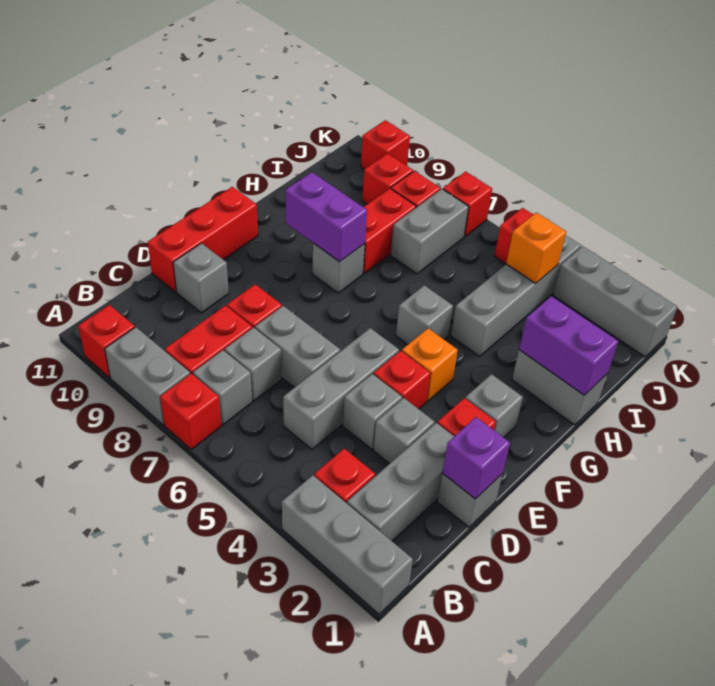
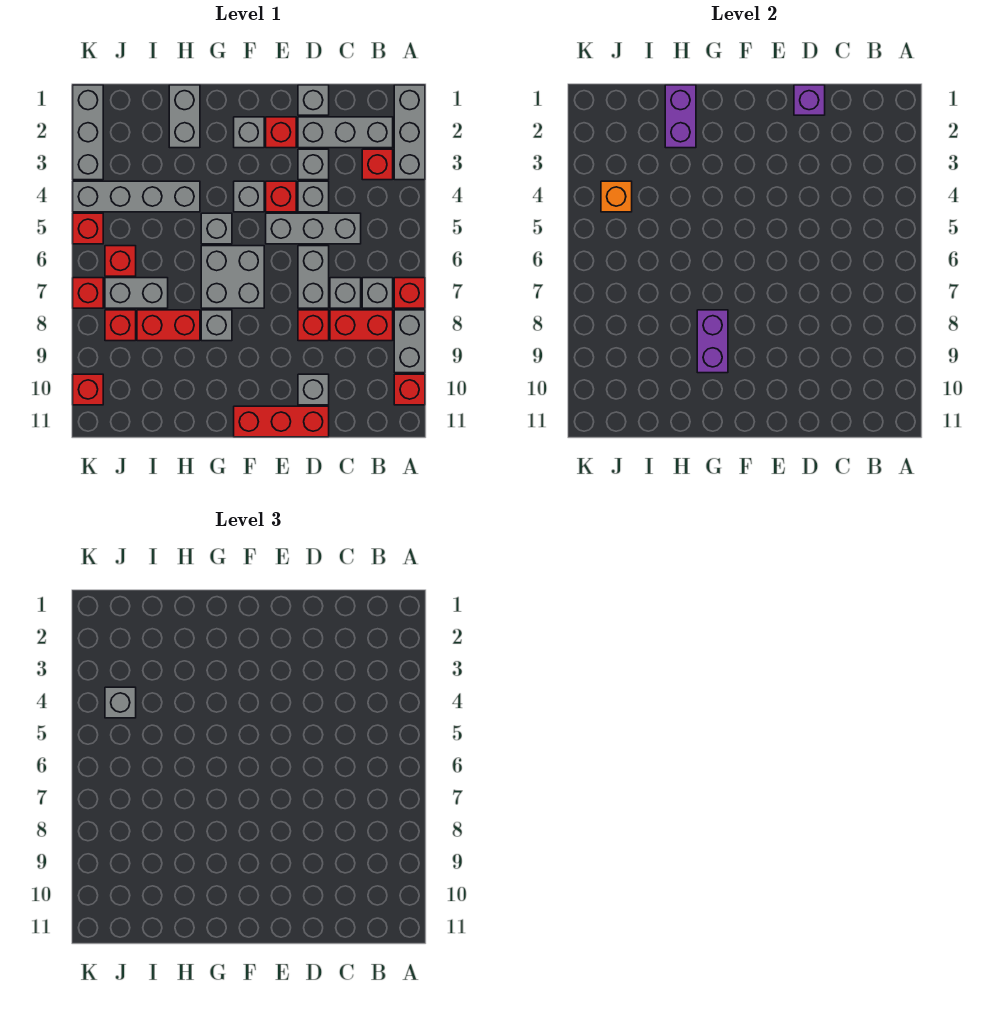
orange 1x1 brick [402,328,458,401] -> grey 1x1 brick [234,181,264,212]
none -> grey 2x2 brick [201,246,264,308]
none -> grey 1x1 brick [105,687,136,718]
red 1x1 brick [362,153,413,204] -> red 1x1 brick moved to [105,246,136,276]

